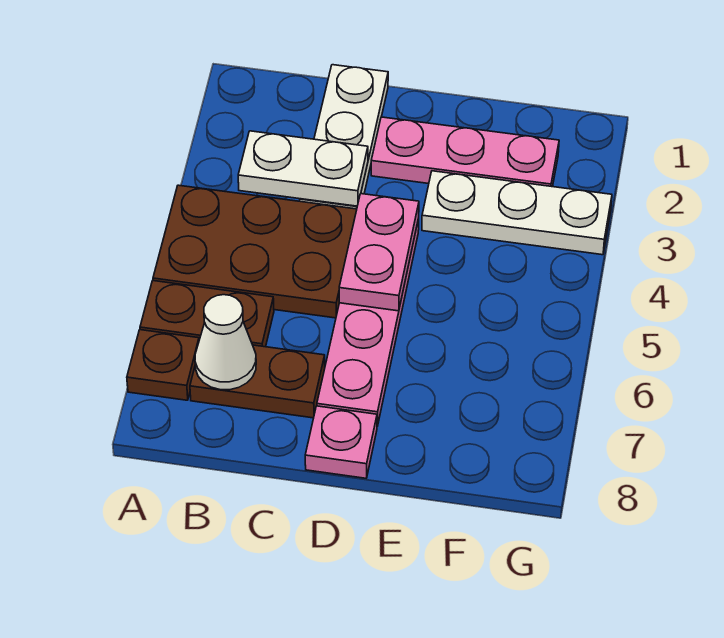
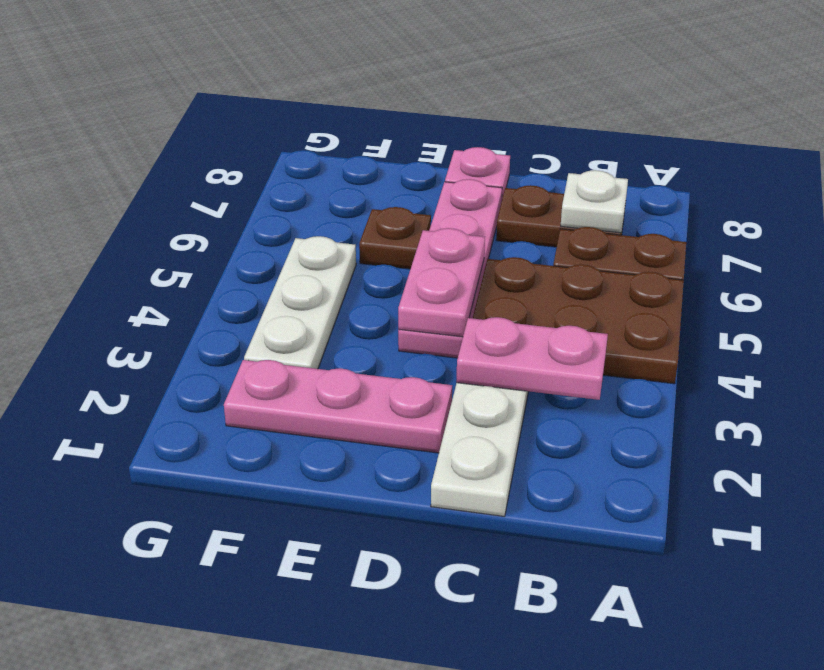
brown 1x1 plate [127,330,199,400] -> brown 1x1 plate moved to [359,207,431,269]
white 1x2 plate [238,131,368,206] -> pink 1x2 plate [456,317,608,400]
white 1x1 cone [195,295,256,390] -> white 1x1 plate [561,170,628,233]
white 1x3 plate [422,171,612,255] -> white 1x3 plate turned to [244,236,356,369]

